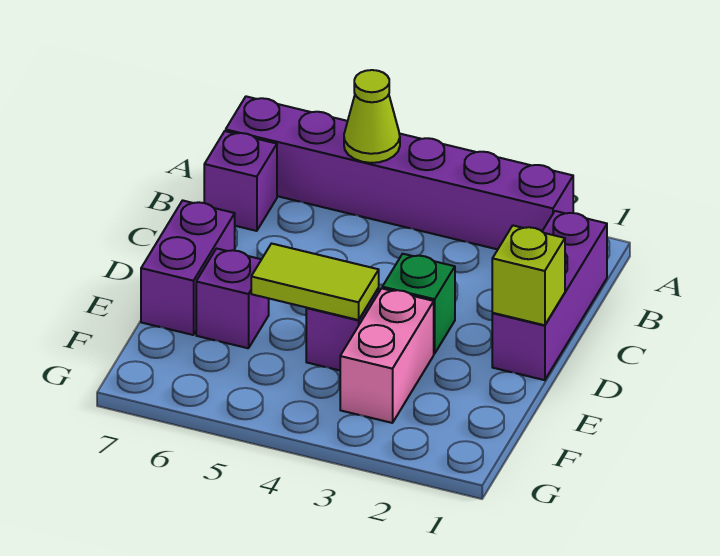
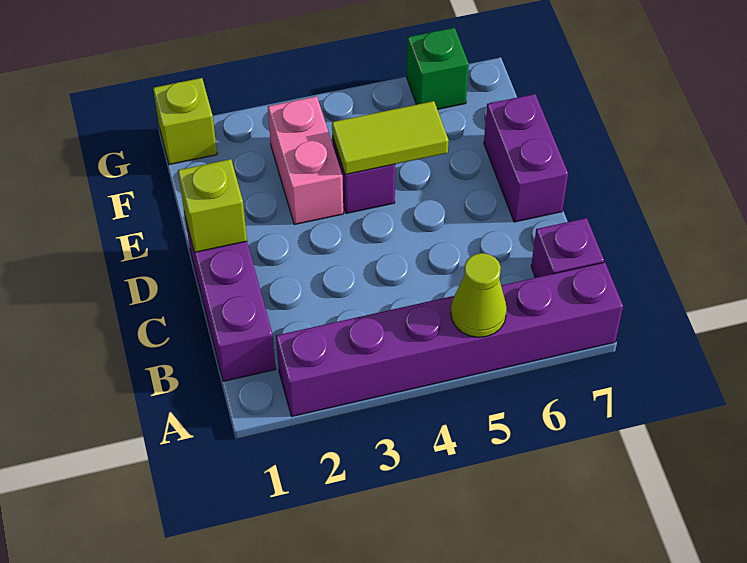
green 1x1 brick [382,254,455,354] -> green 1x1 brick moved to [407,28,469,109]
purple 1x1 brick [196,249,269,348] -> none
none -> lime 1x1 brick [153,78,217,165]

